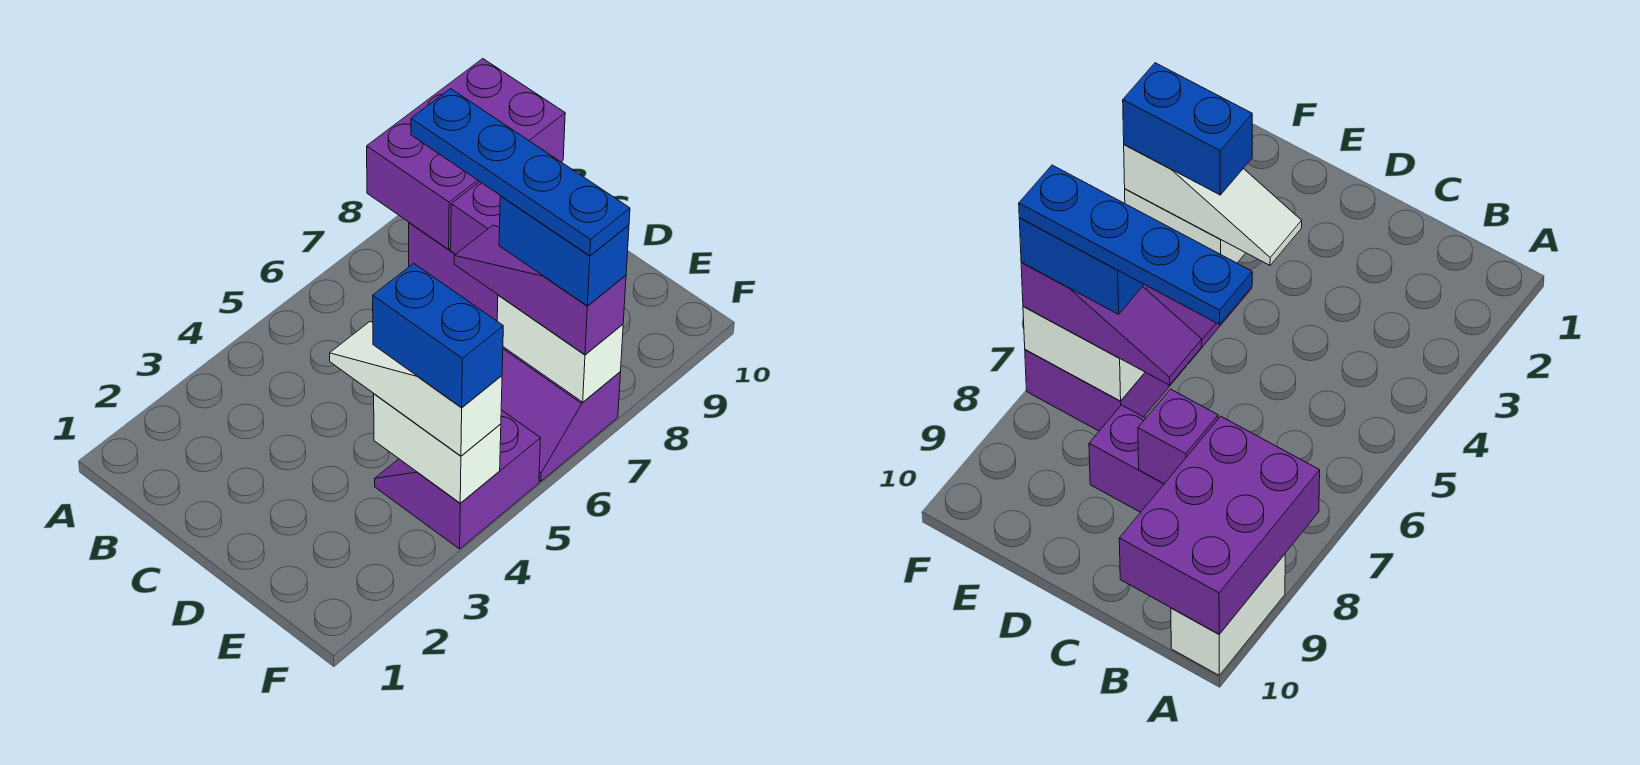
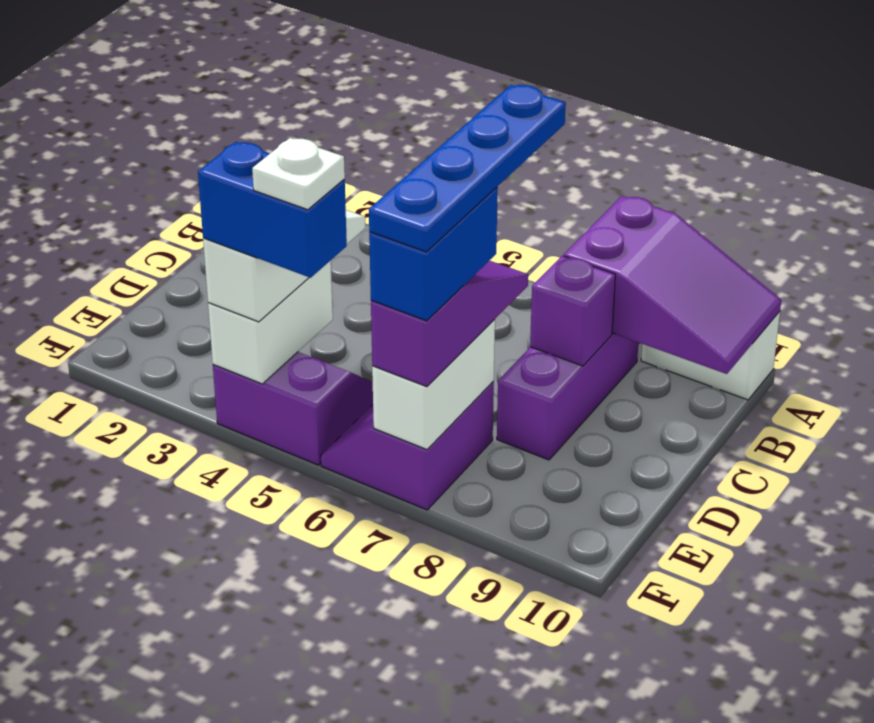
purple 2x3 brick [367,59,565,250] -> purple 2x3 slope [564,196,781,374]
blue 1x2 brick [373,263,503,407] -> blue 1x2 brick turned to [198,142,347,278]
none -> white 1x1 plate [252,138,345,210]

